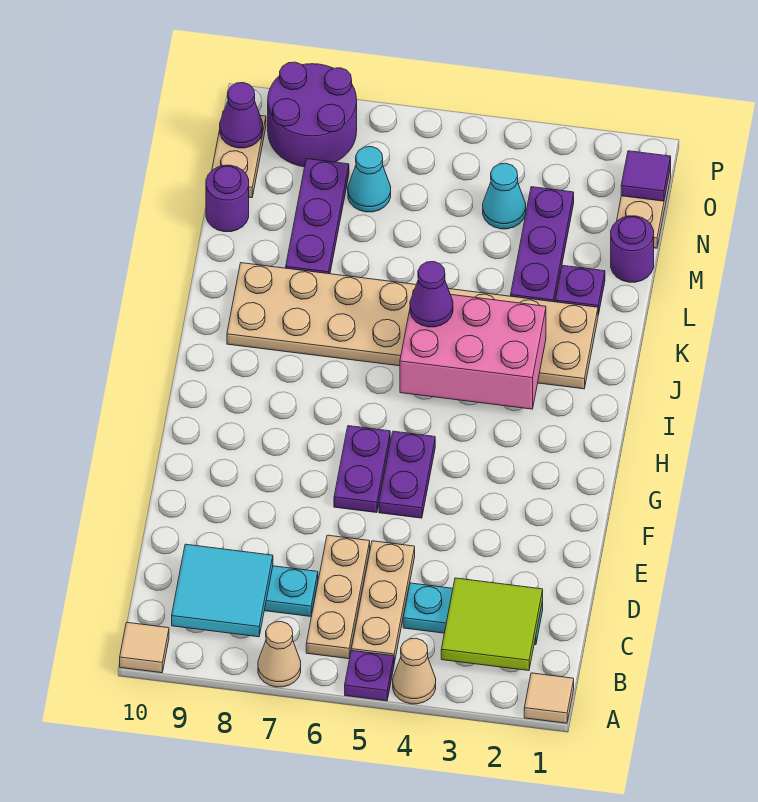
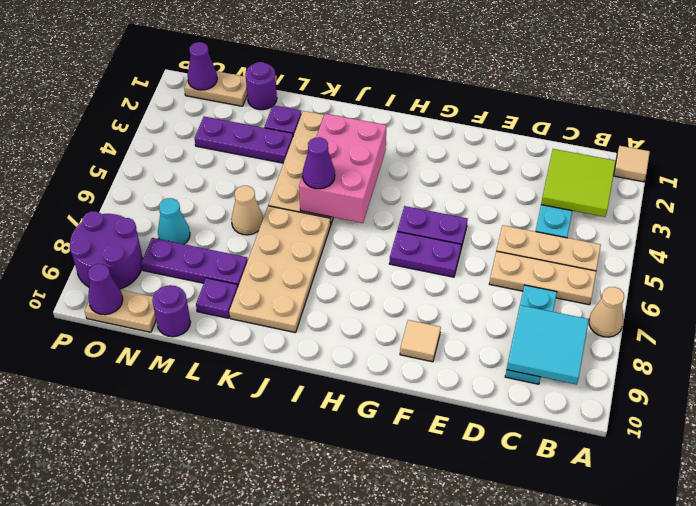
tan 1x1 cone [393,638,436,704] -> tan 1x1 cone moved to [231,186,263,235]
purple 1x1 plate [345,651,394,701] -> purple 1x1 plate moved to [196,278,238,318]
tan 1x1 tile [120,623,169,673] -> tan 1x1 tile moved to [400,320,441,362]
cyan 1x1 cone [483,163,526,229] -> none
purple 1x1 tile [621,151,671,201] -> purple 1x1 cone [188,42,217,90]

